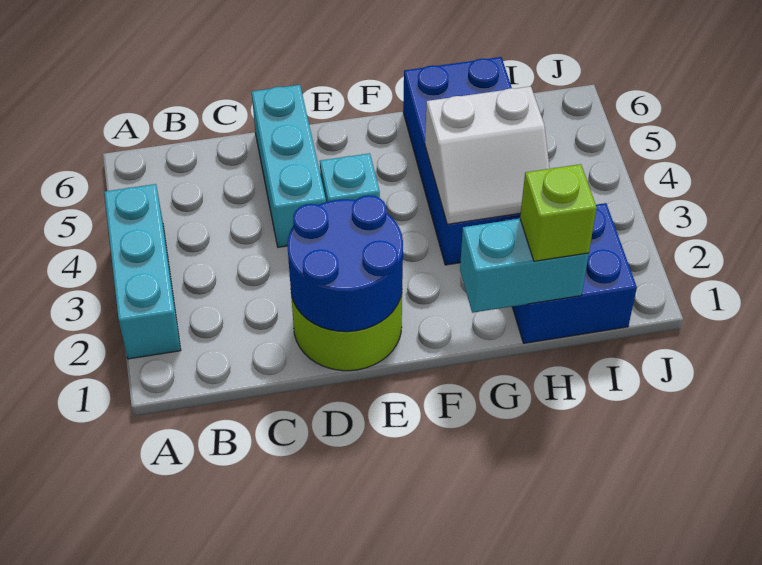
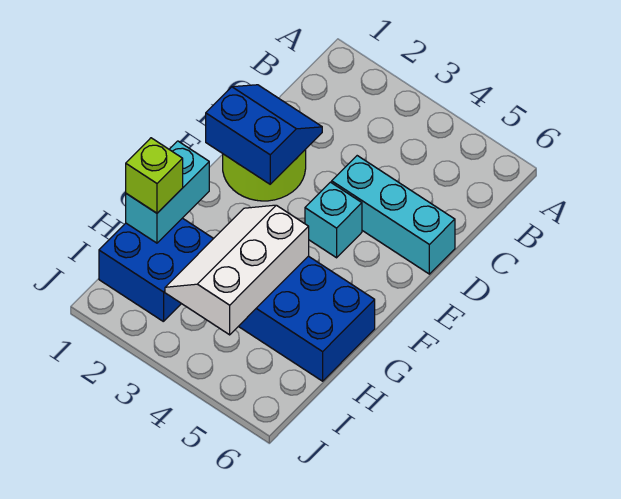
cyan 1x3 brick [104,184,181,359] -> none
blue 2x2 round brick [287,195,403,332] -> blue 2x2 slope [206,85,322,184]
white 2x2 slope [425,86,550,224] -> white 2x3 slope [165,205,309,335]

